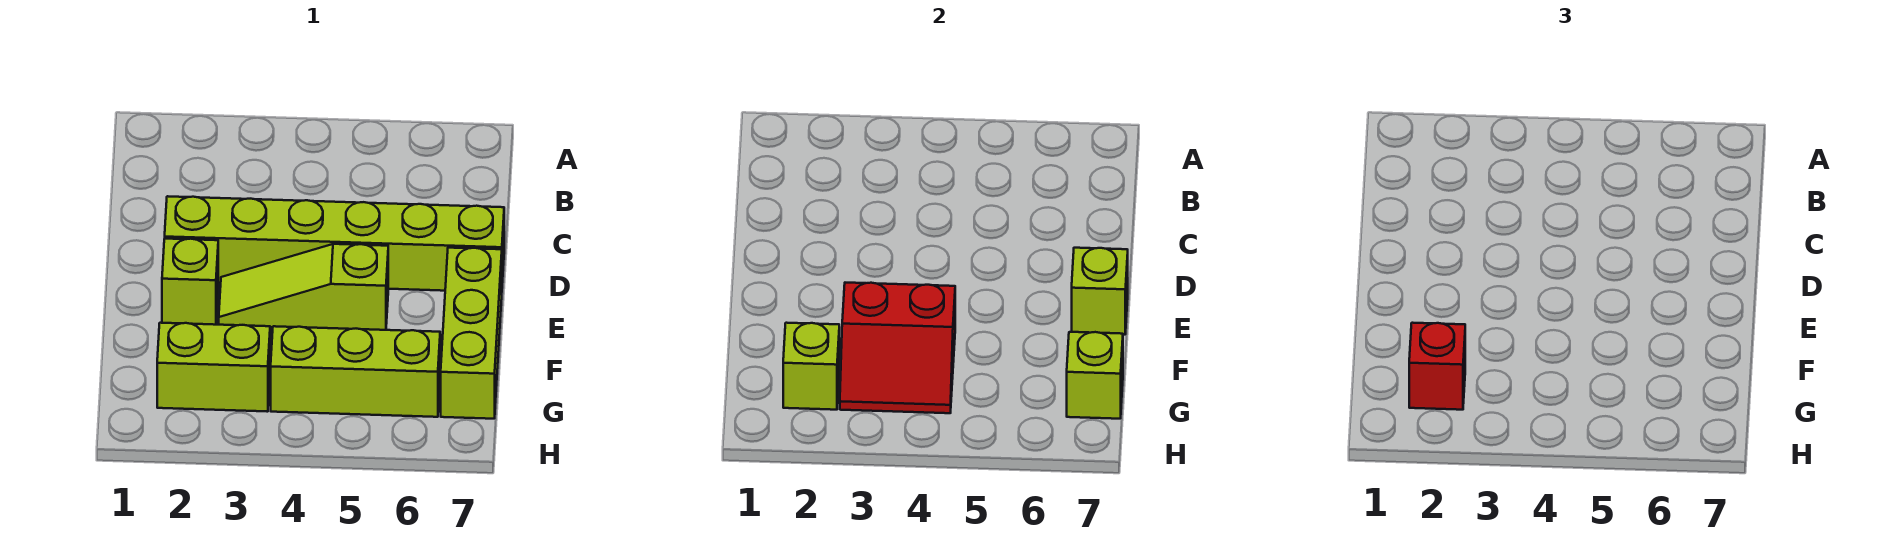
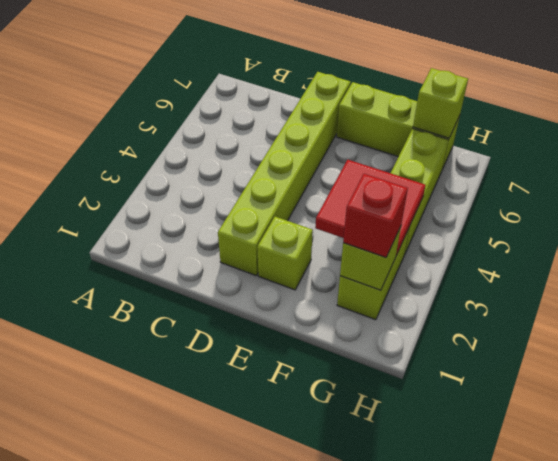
lime 1x3 slope [219,244,388,330] -> none
lime 1x1 brick [1072,248,1128,335] -> none
red 2x2 slope [840,283,955,413] -> red 2x2 tile [315,160,425,255]

